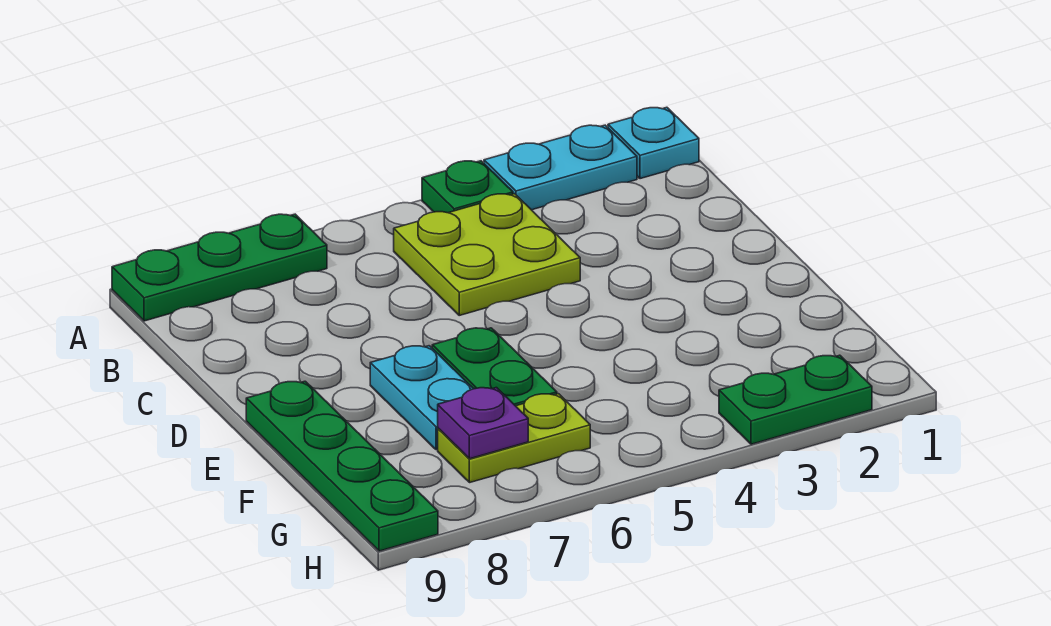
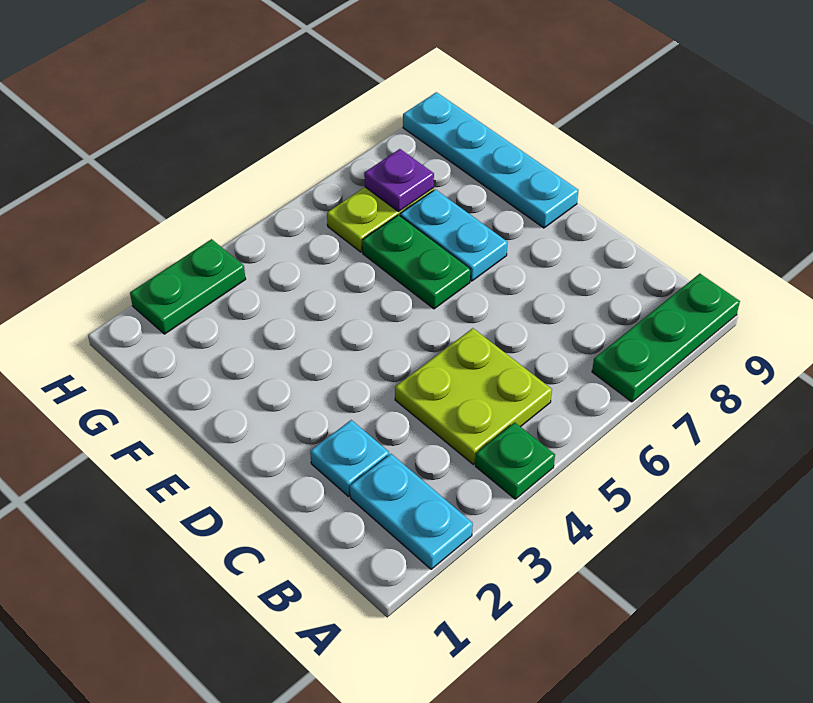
cyan 1x1 plate [608,107,699,179] -> cyan 1x1 plate moved to [310,420,389,496]
cyan 1x2 plate [484,125,637,210] -> cyan 1x2 plate turned to [350,454,473,569]
green 1x4 plate [246,381,438,551] -> cyan 1x4 plate [403,92,578,228]

